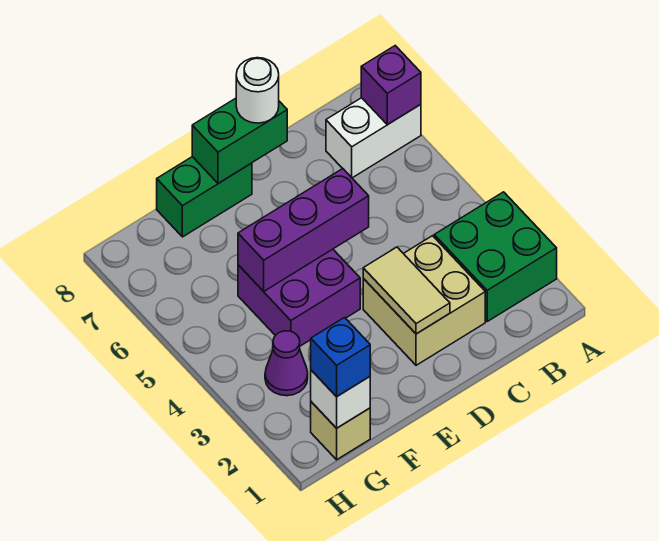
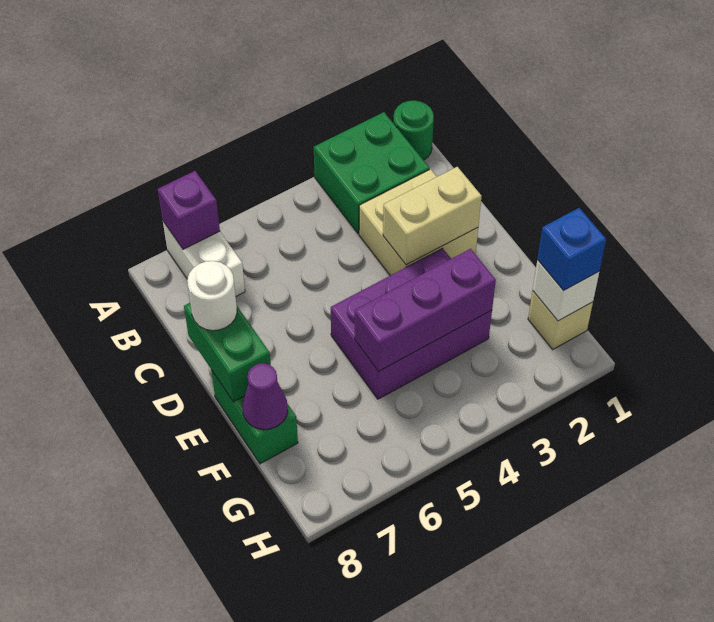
none -> green 1x1 round brick [393,101,434,160]
tan 1x2 tile [363,247,450,334] -> tan 1x2 brick [383,167,482,265]
purple 1x3 brick [238,169,369,291] -> purple 1x3 brick turned to [355,249,496,372]
purple 2x2 brick [238,249,360,346] -> purple 2x3 brick [331,248,492,399]
purple 1x1 cone [265,331,308,396] -> purple 1x1 cone moved to [242,364,288,430]

